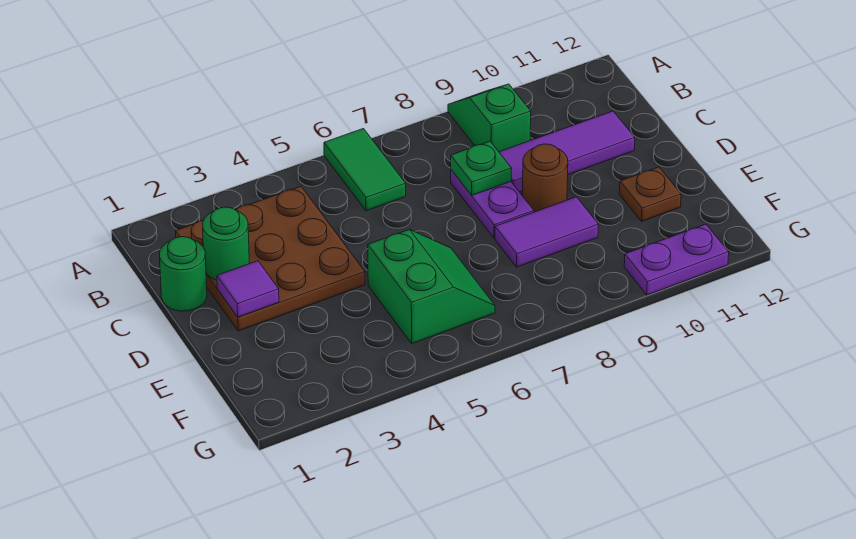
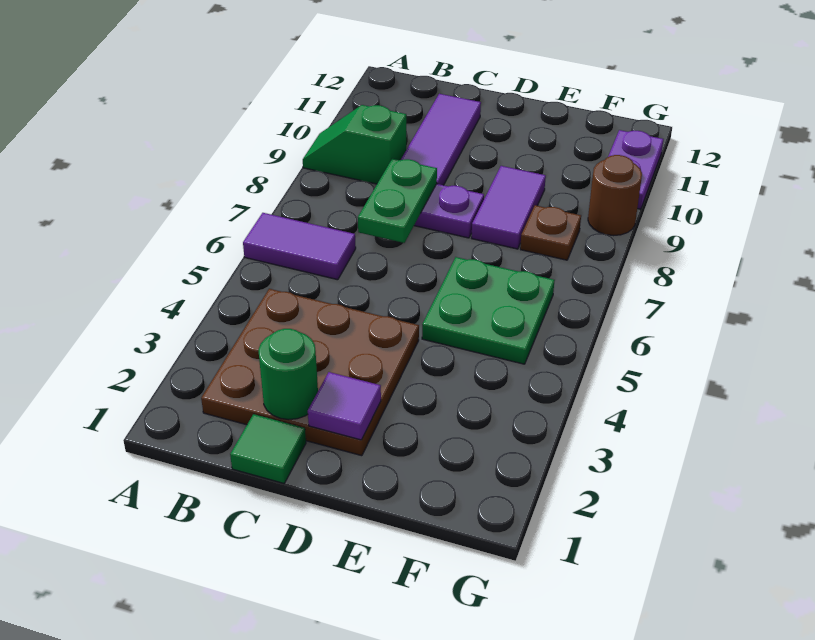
green 1x2 tile [324,129,406,211] -> purple 1x2 tile [243,213,356,280]
green 1x1 round brick [160,237,207,311] -> green 1x1 tile [230,414,306,483]
green 1x1 plate [451,141,512,195] -> green 1x2 plate [358,159,437,243]
brown 1x1 round brick [522,144,568,212] -> brown 1x1 round brick moved to [588,155,642,236]
green 2x2 slope [368,229,495,344] -> green 2x2 plate [422,257,555,364]
brown 1x1 plate [619,167,681,222] -> brown 1x1 plate moved to [520,205,581,260]

